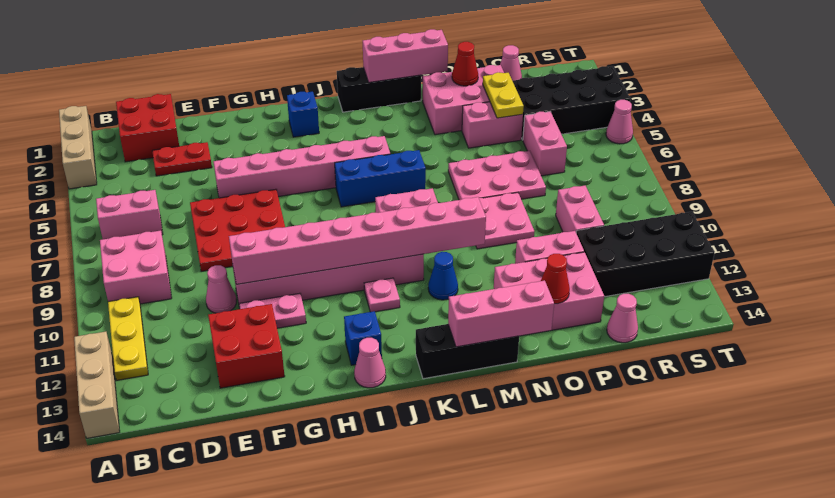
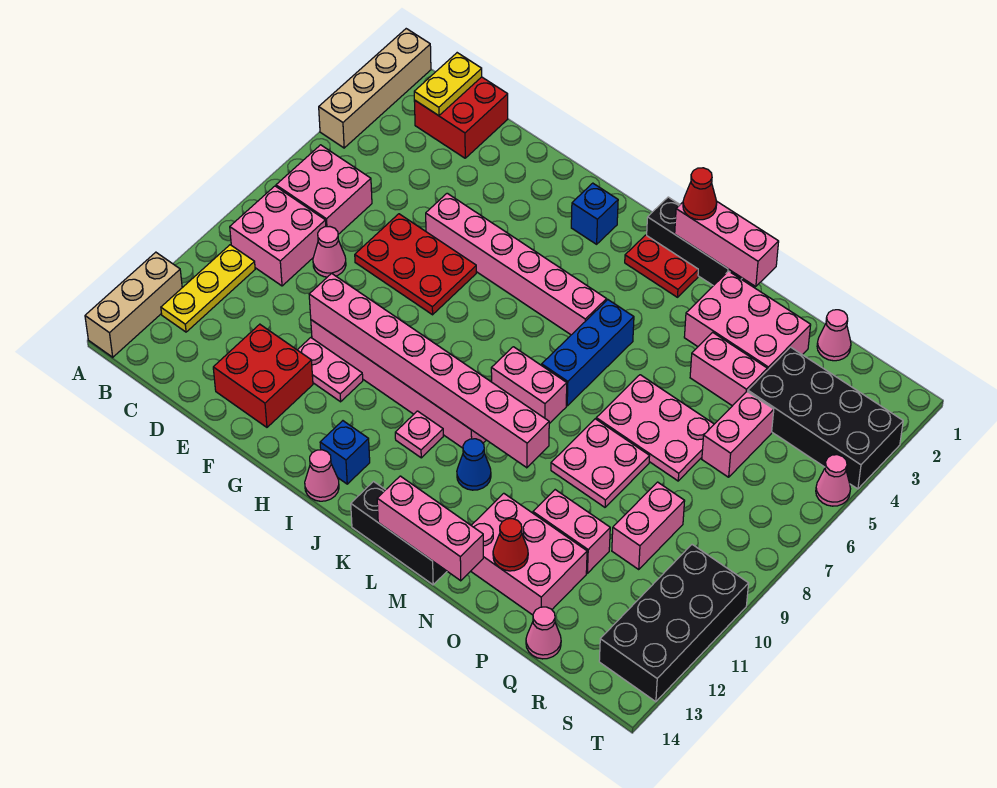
tan 1x3 brick [59,106,97,189] -> tan 1x4 brick [319,29,431,148]
pink 1x2 brick [96,190,163,239] -> pink 2x2 brick [276,145,372,234]
red 1x2 plate [152,142,212,176] -> red 1x2 plate moved to [625,235,698,297]
red 3x3 plate [190,189,285,271] -> red 2x3 plate [355,214,476,315]
pink 1x1 cone [206,265,236,313] -> pink 1x1 cone moved to [313,227,346,277]
blue 1x3 brick [335,150,426,207] -> blue 1x3 brick turned to [542,300,634,406]
red 1x1 cone [452,42,478,86] -> red 1x1 cone moved to [683,168,717,220]
yellow 1x2 plate [483,72,524,118] -> yellow 1x2 plate moved to [414,53,482,116]
black 2x4 brick [576,212,714,297] -> black 2x4 brick turned to [599,545,749,702]

